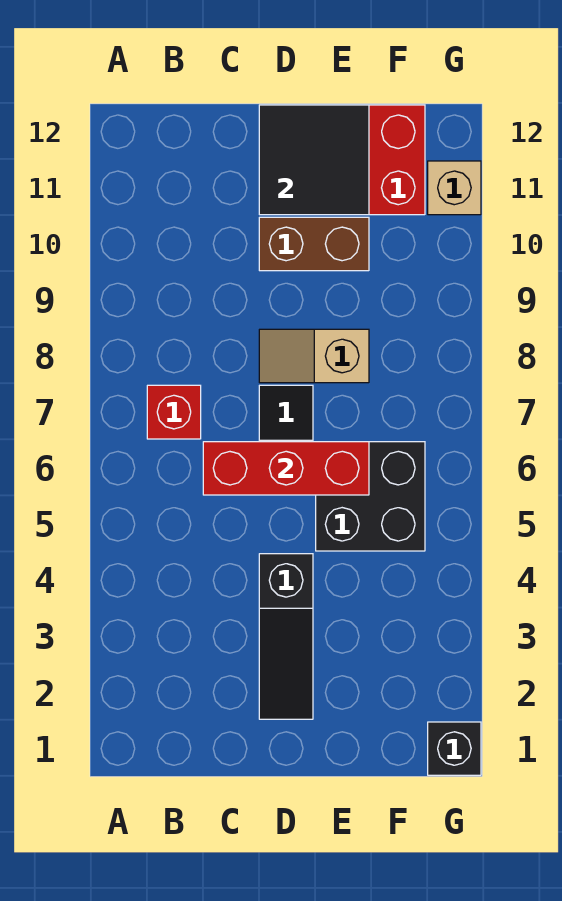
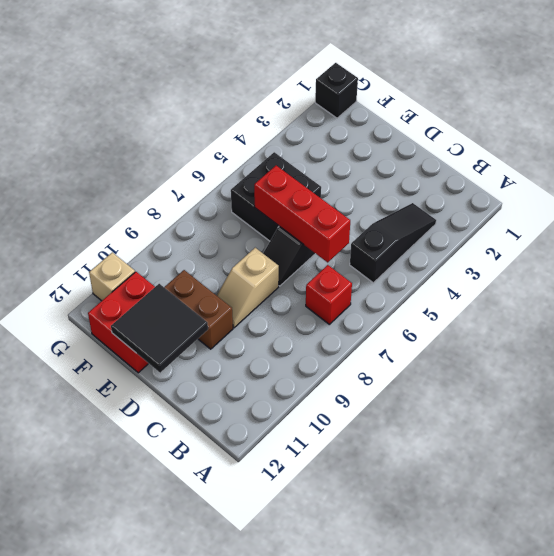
black 1x3 slope [259,554,313,719] -> black 1x3 slope moved to [350,203,436,283]
tan 1x2 slope [259,329,369,383] -> tan 1x2 slope turned to [217,248,279,328]

